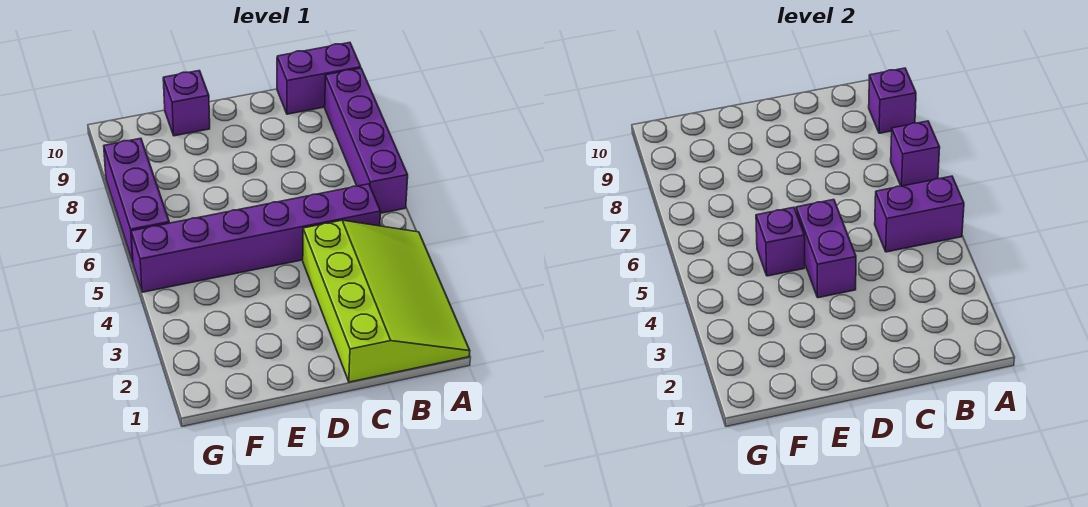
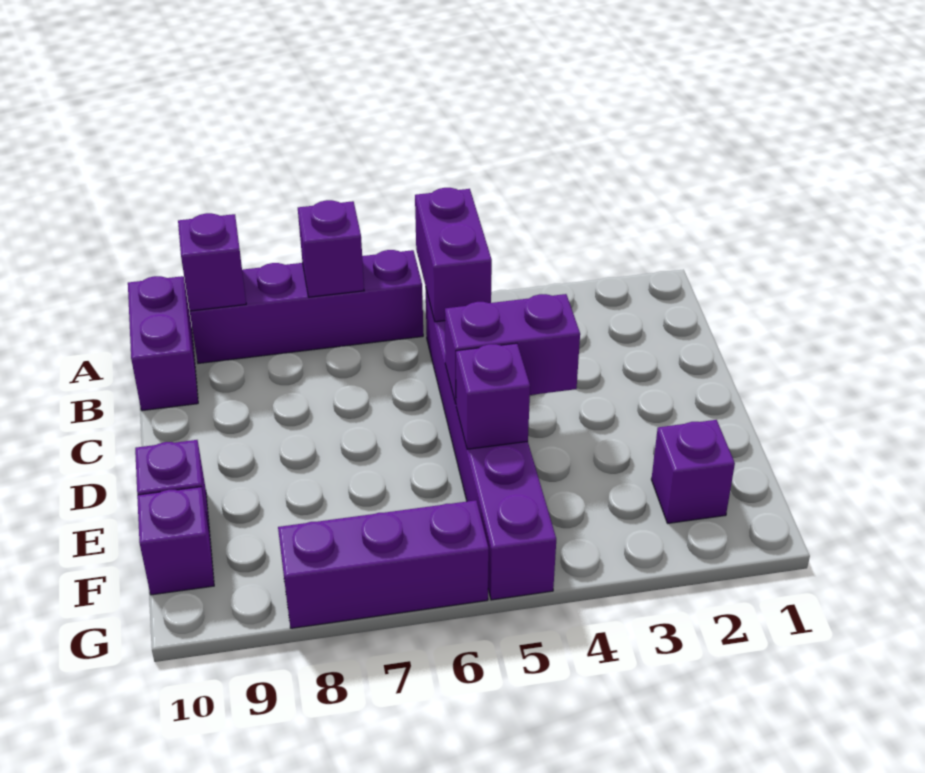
lime 3x4 slope [303,220,470,382] -> none
none -> purple 1x1 brick [651,420,735,523]
none -> purple 1x1 brick [137,487,214,595]

